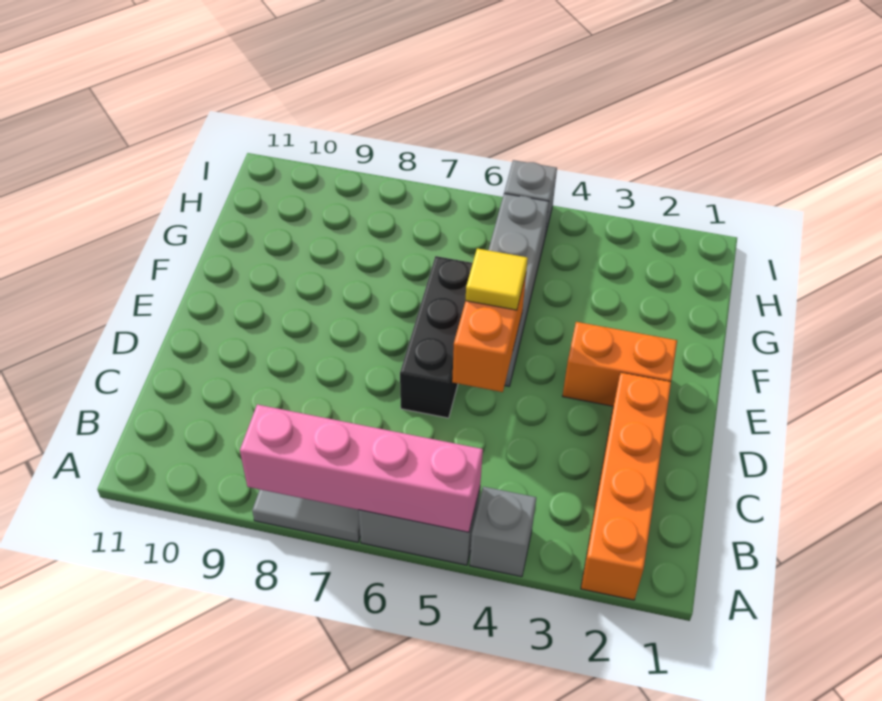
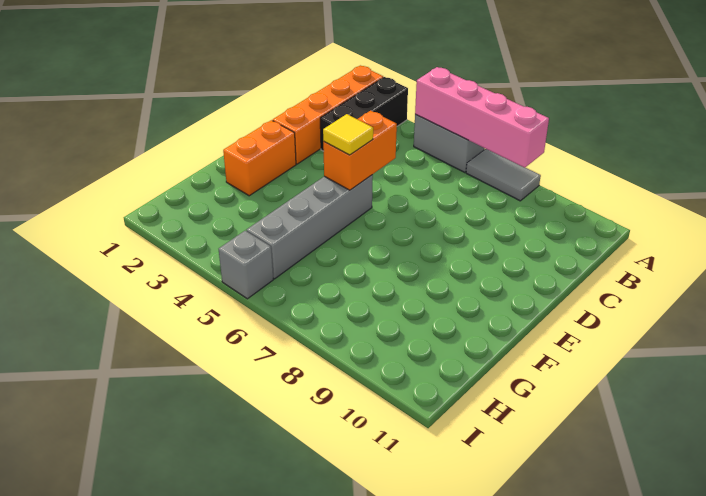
grey 1x1 brick [470,487,536,577] -> none
black 1x3 brick [400,256,473,418] -> black 1x3 brick moved to [320,77,408,151]
orange 1x2 brick [563,322,677,406] -> orange 1x2 brick turned to [223,120,296,196]

